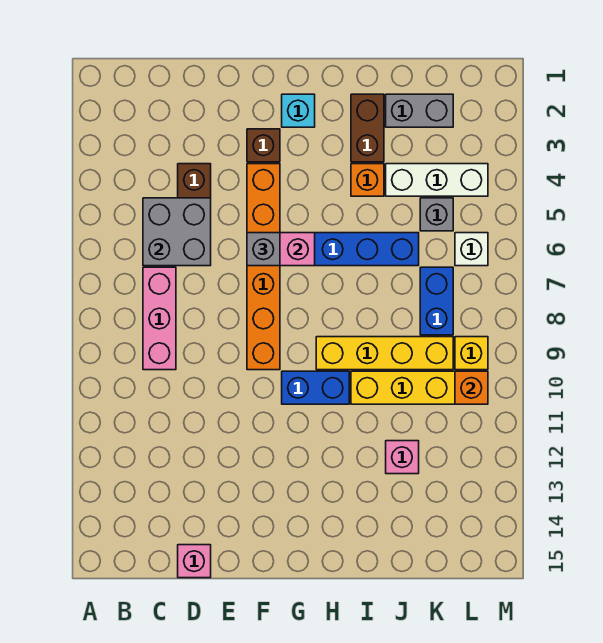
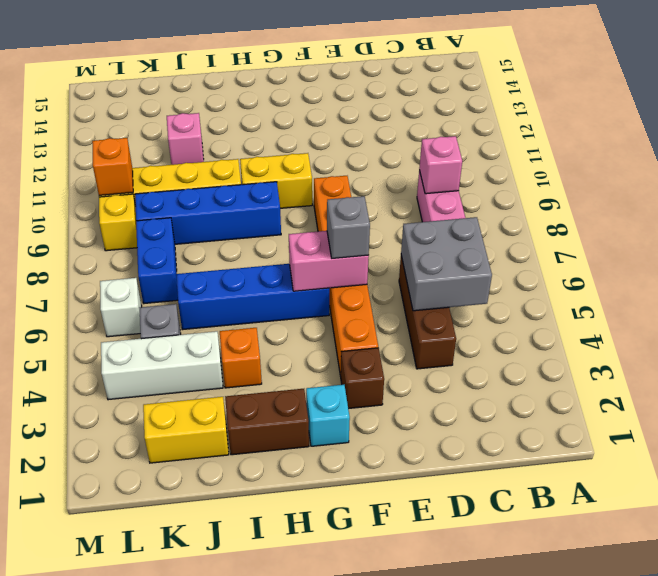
pink 1x1 brick [178,545,211,578] -> pink 1x1 brick moved to [419,136,462,194]
blue 1x2 brick [282,371,349,404] -> yellow 1x2 brick [240,153,312,208]
yellow 1x4 brick [316,337,453,370] -> blue 1x4 brick [135,182,281,244]
brown 1x2 brick [351,94,384,162] -> brown 1x2 brick turned to [225,389,309,455]
grey 1x2 brick [386,94,453,127] -> yellow 1x2 brick [143,397,229,463]

